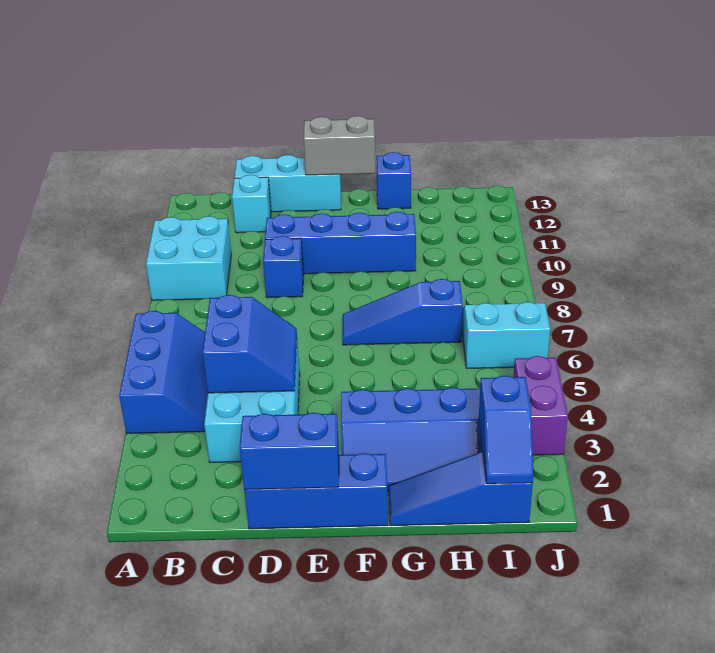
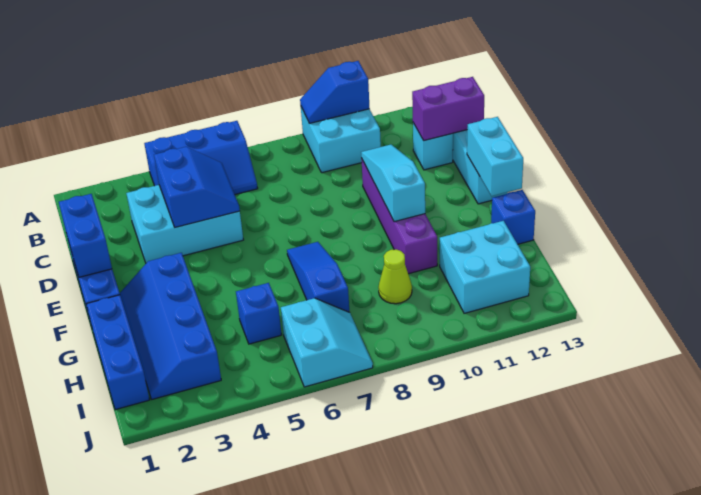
blue 2x2 slope [203,295,297,393] -> blue 2x2 slope turned to [154,147,240,227]
blue 1x1 brick [263,236,304,298] -> blue 1x1 brick moved to [236,283,282,344]
blue 1x4 brick [265,212,416,274] -> purple 1x4 brick [361,158,437,274]
none -> cyan 1x3 slope [361,145,425,222]
grey 1x2 brick [304,116,375,175] -> cyan 1x2 brick [467,117,523,196]
blue 1x3 slope [389,452,533,526] -> blue 1x3 brick [86,295,150,410]
none -> lime 1x1 cone [378,250,412,304]
none -> cyan 2x2 brick [440,221,530,313]
blue 1x2 slope [479,376,533,484] -> blue 1x2 slope moved to [300,61,370,123]
purple 1x2 brick [514,356,568,455] -> purple 1x2 brick moved to [412,77,484,141]

